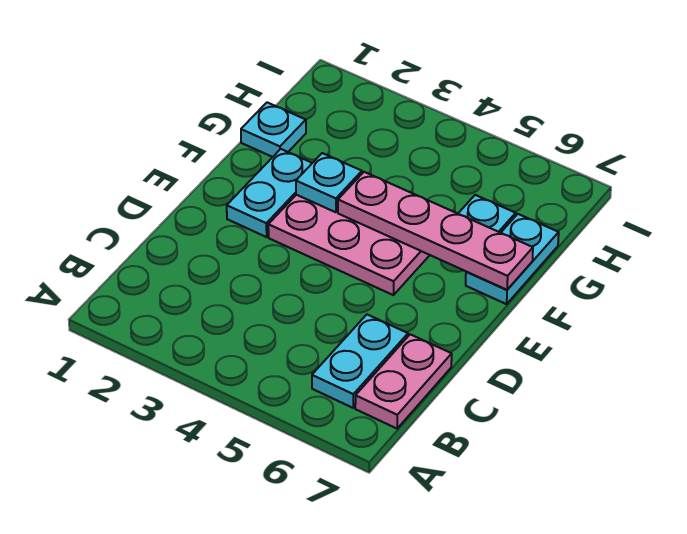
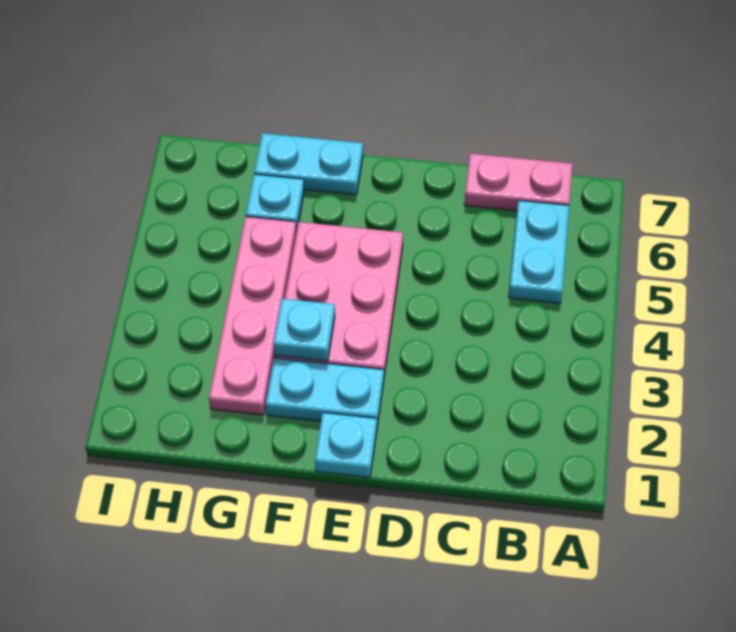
cyan 1x2 plate [312,315,408,408] -> cyan 1x2 plate turned to [508,201,569,303]
pink 1x4 plate [338,172,533,290] -> pink 1x4 plate moved to [209,217,297,415]
cyan 1x1 plate [241,102,306,157] -> cyan 1x1 plate moved to [315,413,377,477]

